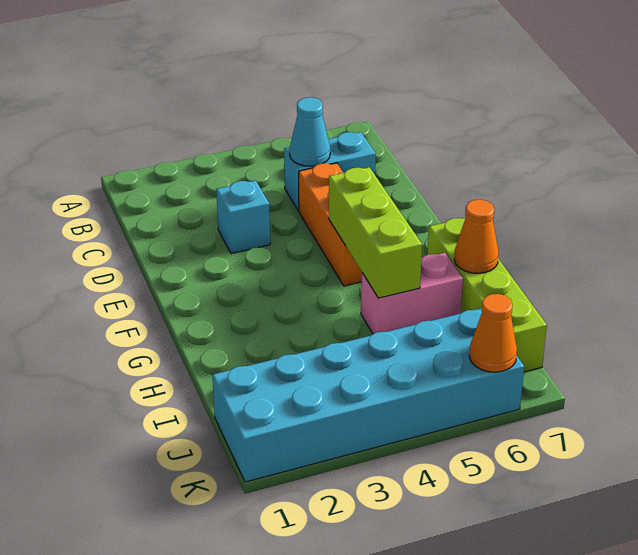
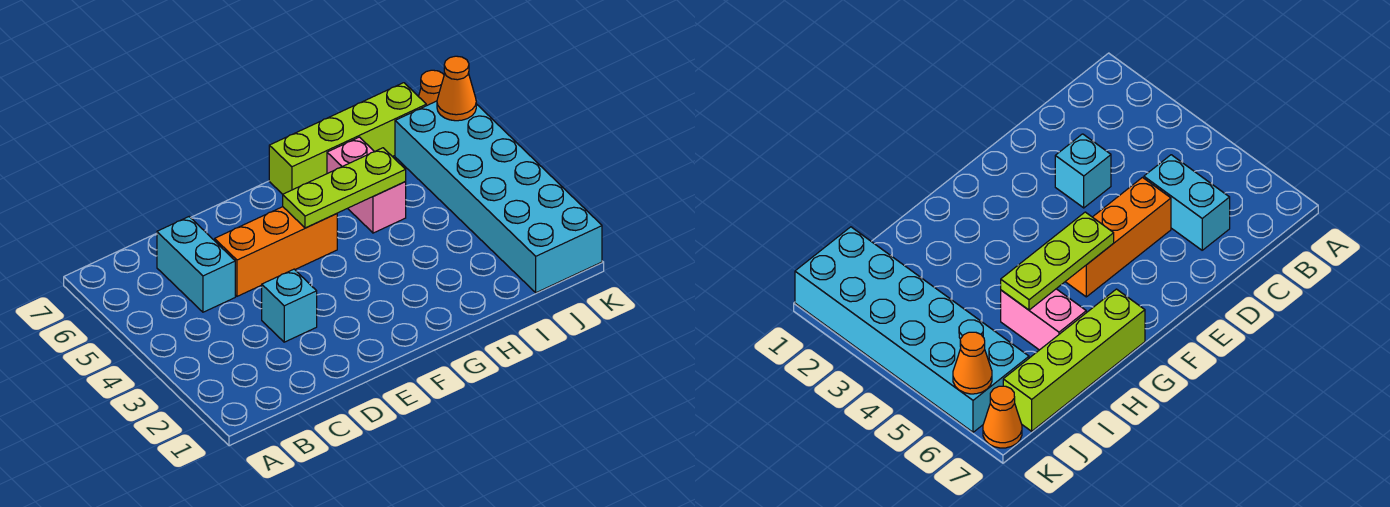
cyan 1x1 cone [290,97,330,166] -> none
lime 1x3 brick [329,167,422,298] -> lime 1x3 plate [283,148,406,228]
orange 1x1 cone [454,200,499,273] -> orange 1x1 cone moved to [419,70,444,106]

